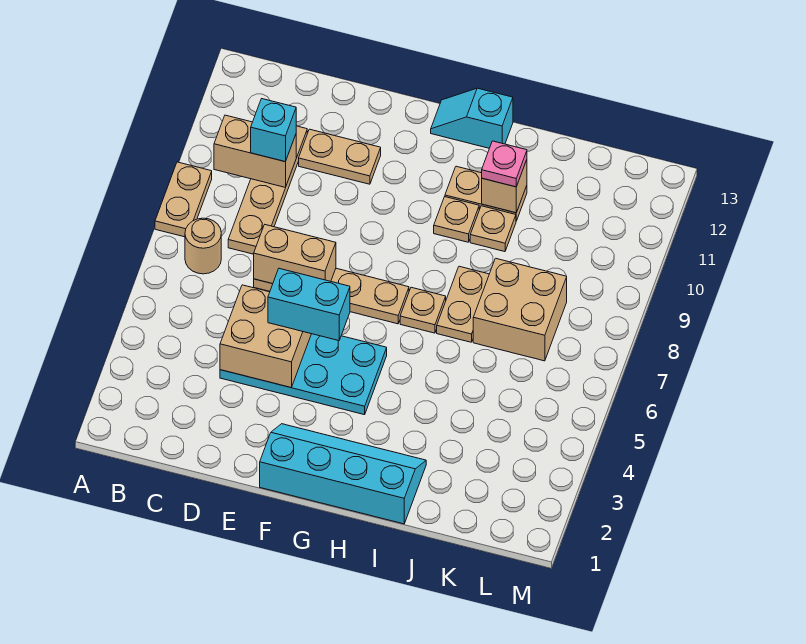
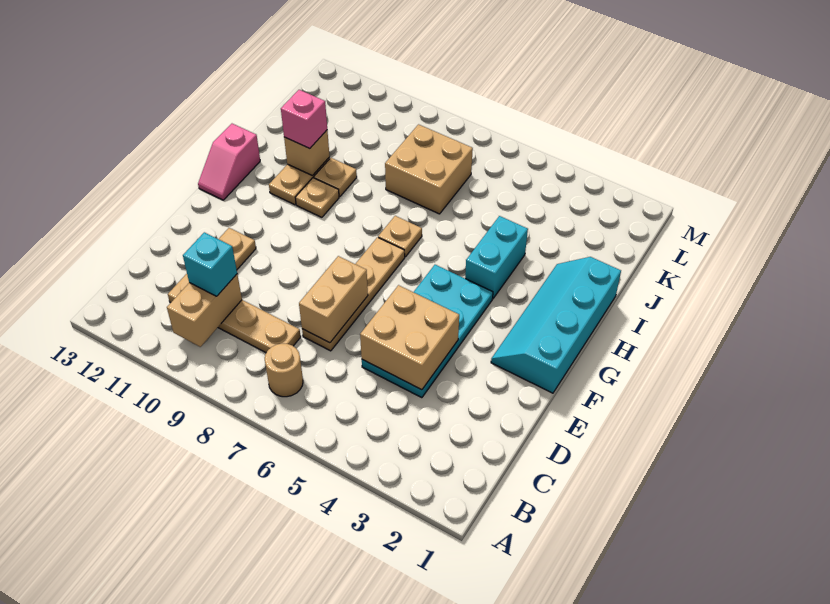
tan 1x2 plate [155,162,212,237] -> none
cyan 1x2 brick [268,268,350,341] -> cyan 1x2 brick moved to [465,216,528,298]
cyan 1x2 slope [431,88,513,148] -> pink 1x2 slope [198,124,260,200]
tan 1x2 plate [437,266,489,342] -> none
pink 1x1 plate [481,141,527,187] -> pink 1x1 brick [281,90,327,149]

